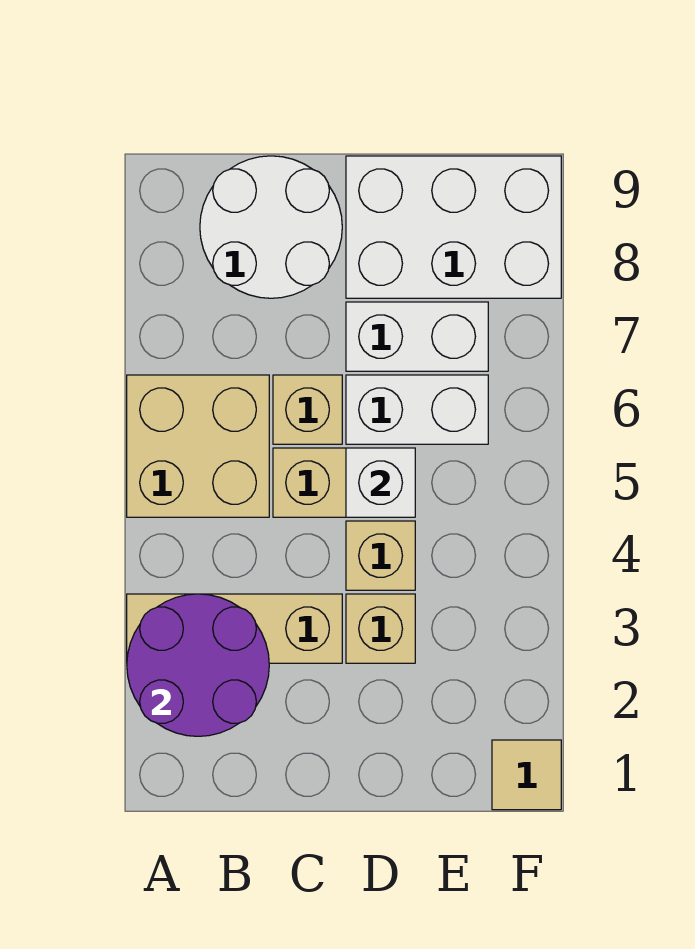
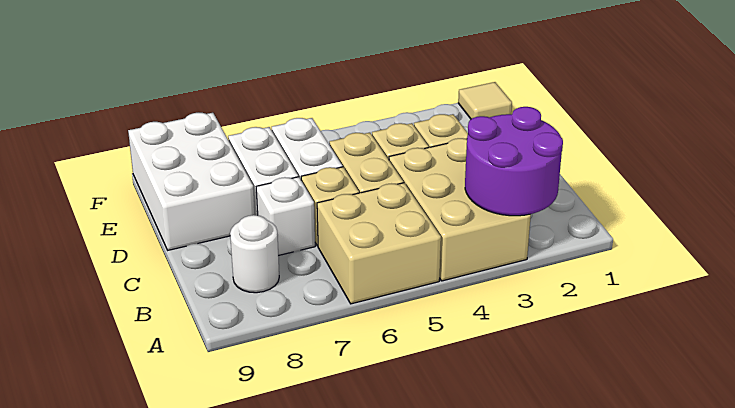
tan 1x3 brick [127,594,342,663] -> tan 2x3 brick [389,138,531,281]
white 2x2 round brick [200,156,342,298] -> white 1x1 round brick [230,215,279,293]
white 1x1 brick [346,448,415,517] -> white 1x1 brick moved to [256,177,315,256]

